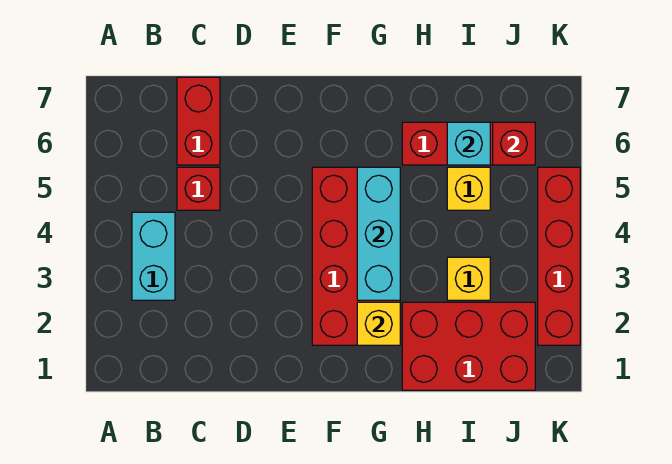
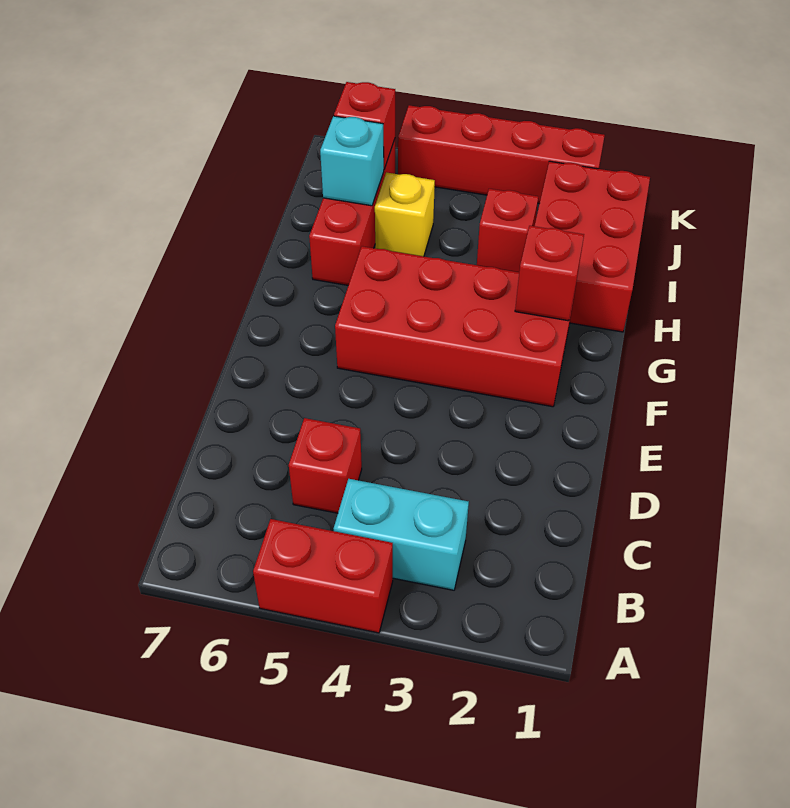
red 1x2 brick [177,77,220,165] -> red 1x2 brick moved to [253,519,393,633]
yellow 1x1 brick [357,302,400,345] -> red 1x1 brick [515,226,584,321]
cyan 1x3 brick [357,167,400,300] -> none
yellow 1x1 brick [447,257,490,300] -> red 1x1 brick [477,189,538,272]

